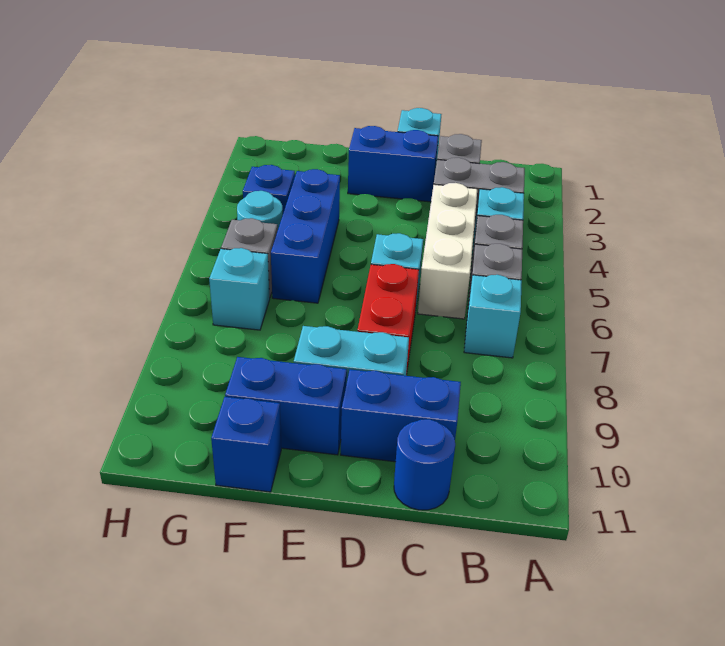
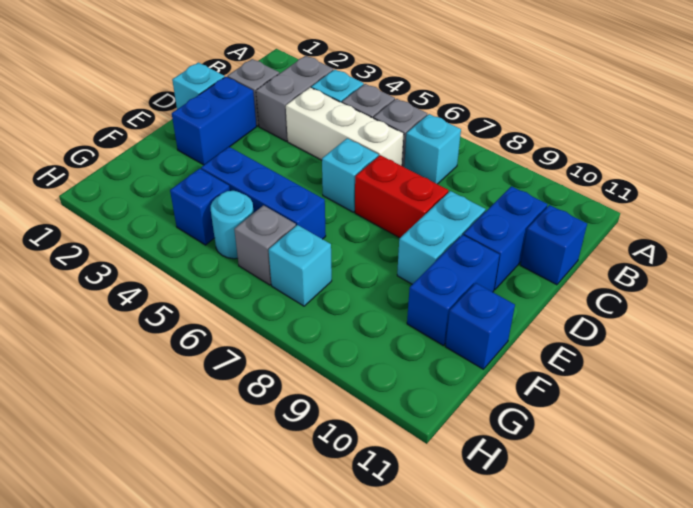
blue 1x1 round brick [394,419,455,510] -> blue 1x1 brick [520,205,587,285]

